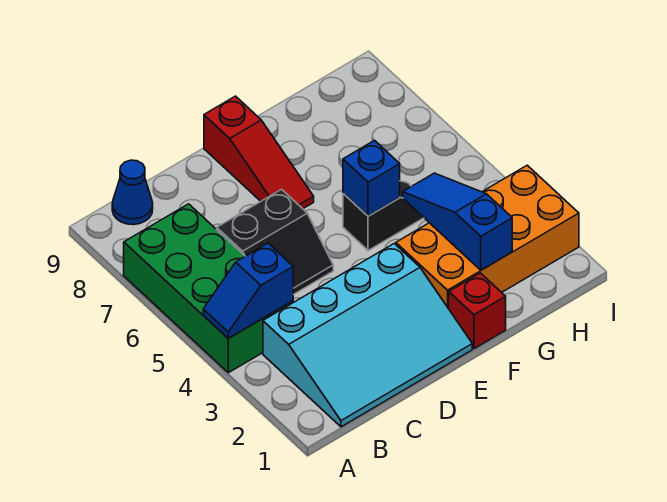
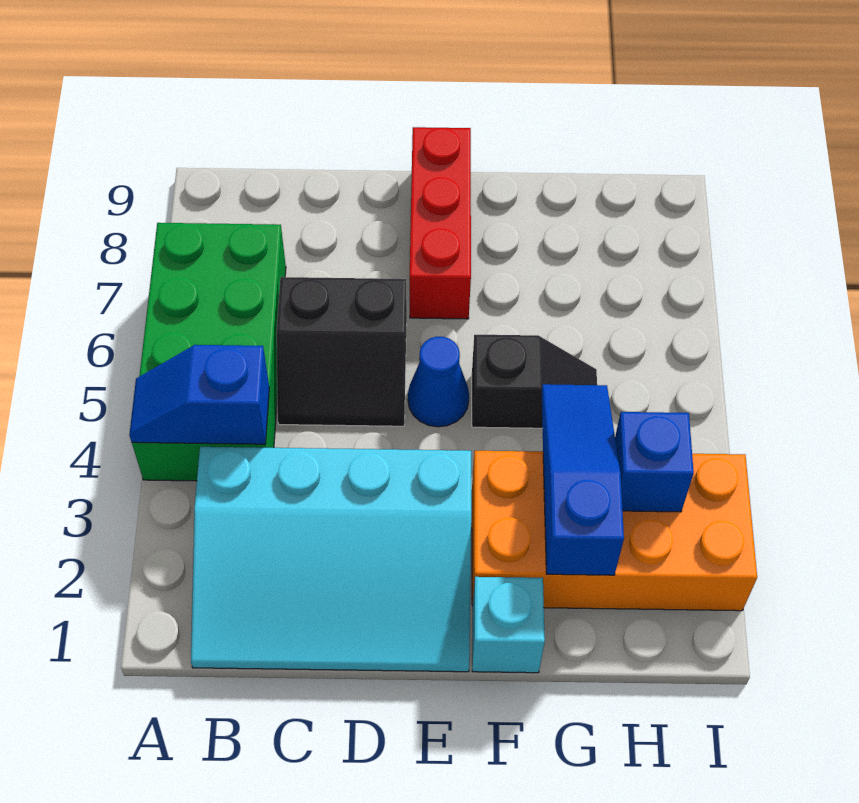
blue 1x1 cone [112,160,153,225] -> blue 1x1 cone moved to [408,337,469,427]
red 1x3 slope [204,96,314,209] -> red 1x3 brick [410,127,471,319]
red 1x1 brick [449,273,506,349] -> cyan 1x1 brick [472,577,545,673]
blue 1x1 brick [343,140,400,216] -> blue 1x1 brick moved to [615,412,694,512]

